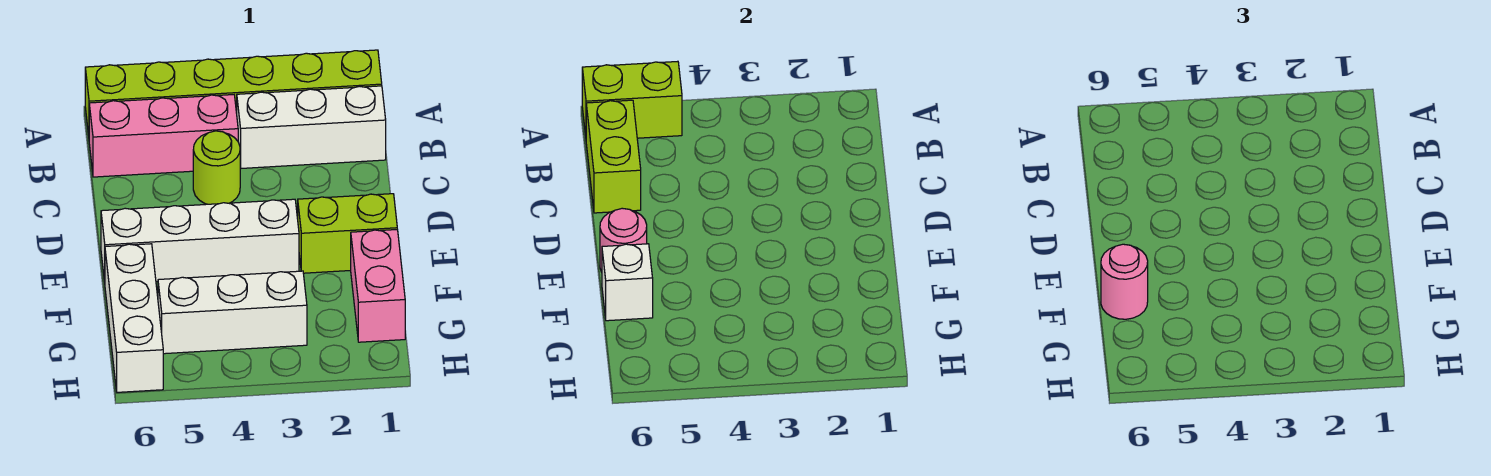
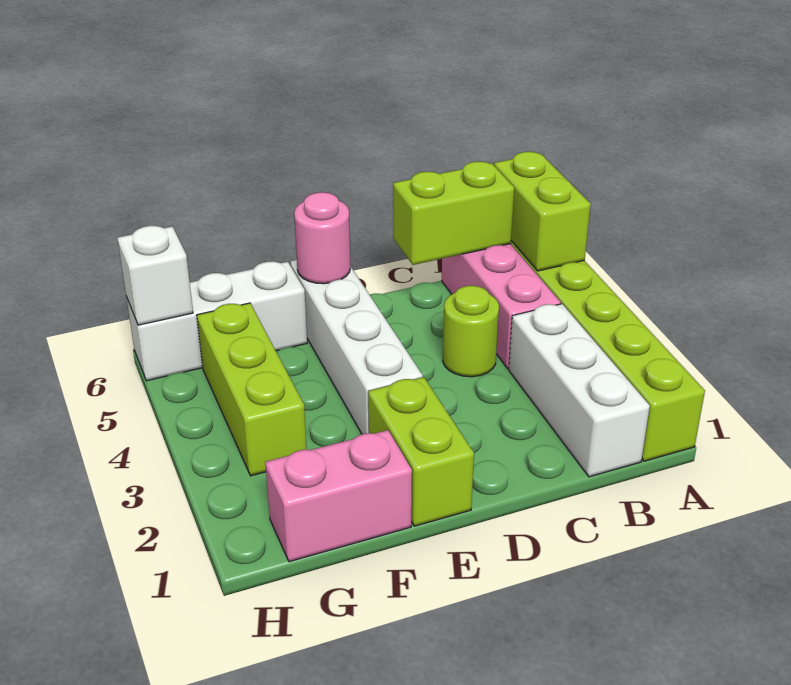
white 1x1 brick [602,244,653,321] -> white 1x1 brick moved to [117,226,193,325]
pink 1x1 round brick [1101,244,1148,319] -> none
white 1x3 brick [158,271,307,354] -> lime 1x3 brick [197,303,307,476]

